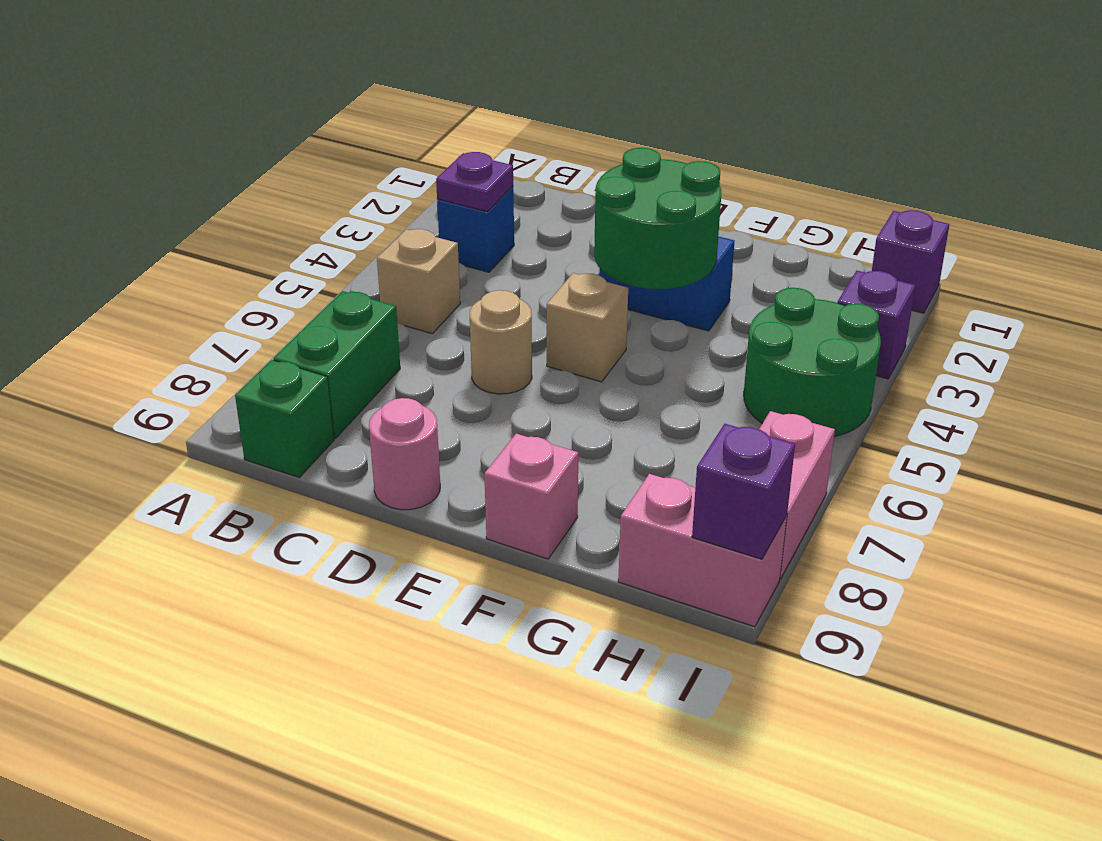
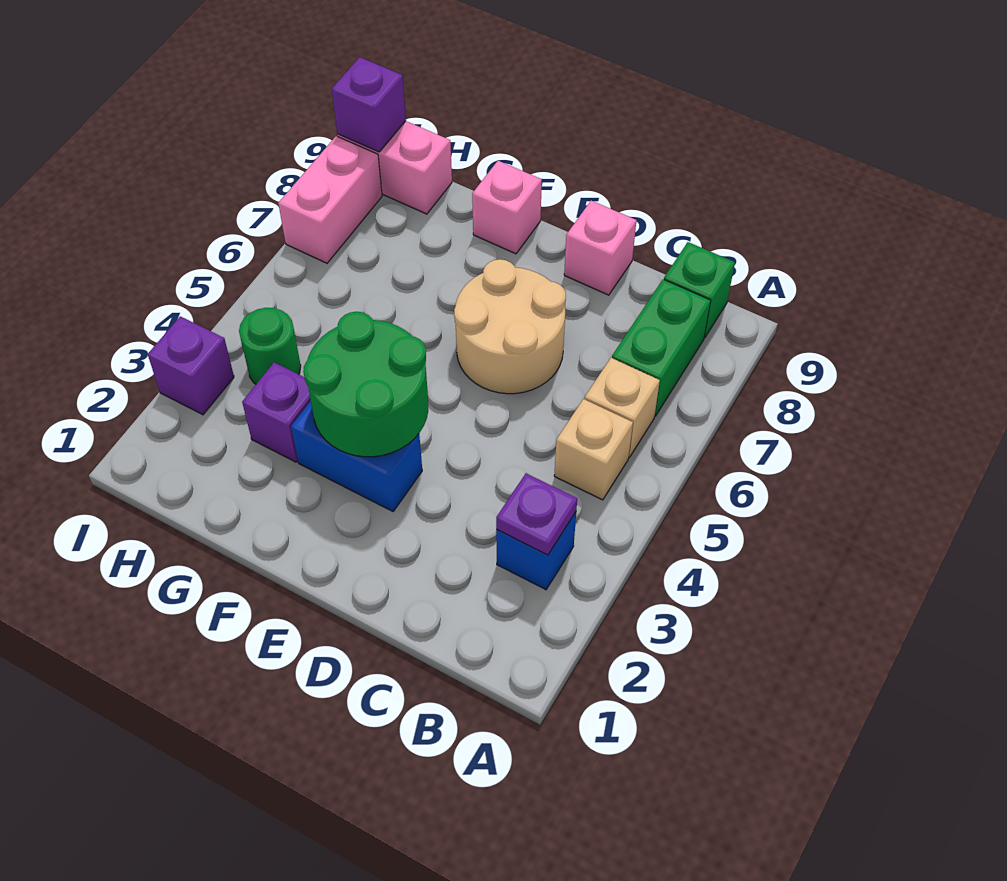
tan 1x1 round brick [470,290,532,394] -> tan 2x2 round brick [454,259,566,394]
pink 1x1 round brick [369,398,440,510] -> pink 1x1 brick [564,201,636,295]
tan 1x1 brick [547,273,628,382] -> tan 1x1 brick moved to [585,358,660,457]
green 2x2 round brick [744,288,881,436] -> green 1x1 round brick [239,308,301,384]
purple 1x1 brick [872,210,949,313] -> purple 1x1 brick moved to [242,363,311,462]

